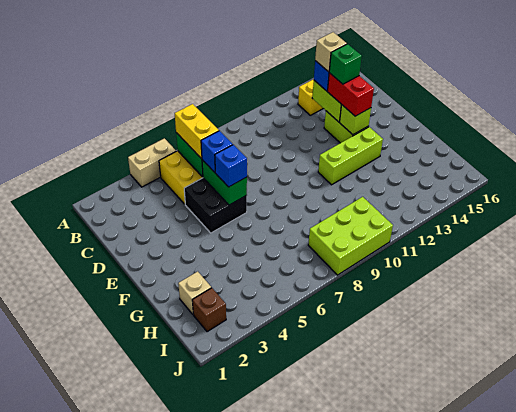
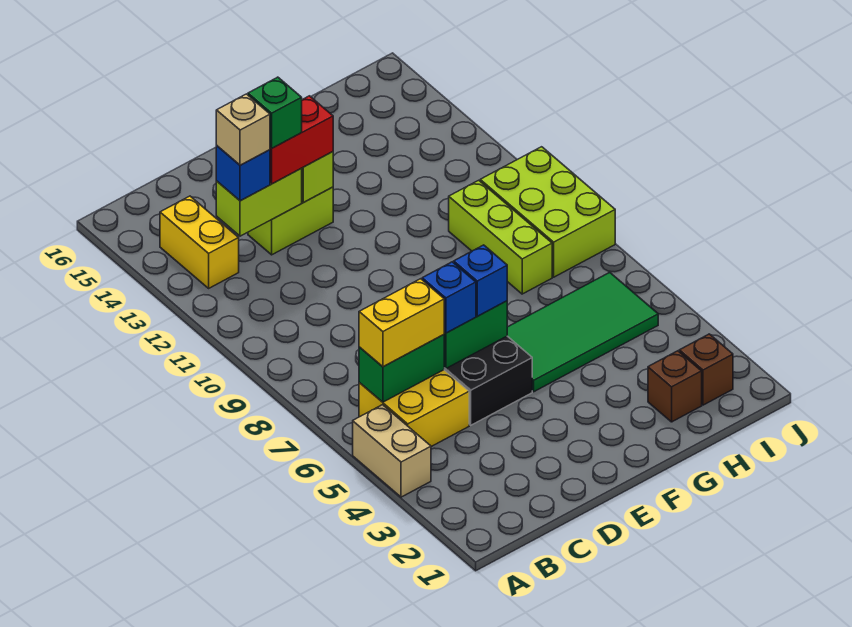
none -> green 2x4 tile [507,272,658,392]
lime 1x3 brick [318,127,383,185] -> lime 1x3 brick moved to [449,180,552,294]
tan 1x1 brick [178,271,211,315] -> brown 1x1 brick [648,351,702,422]

